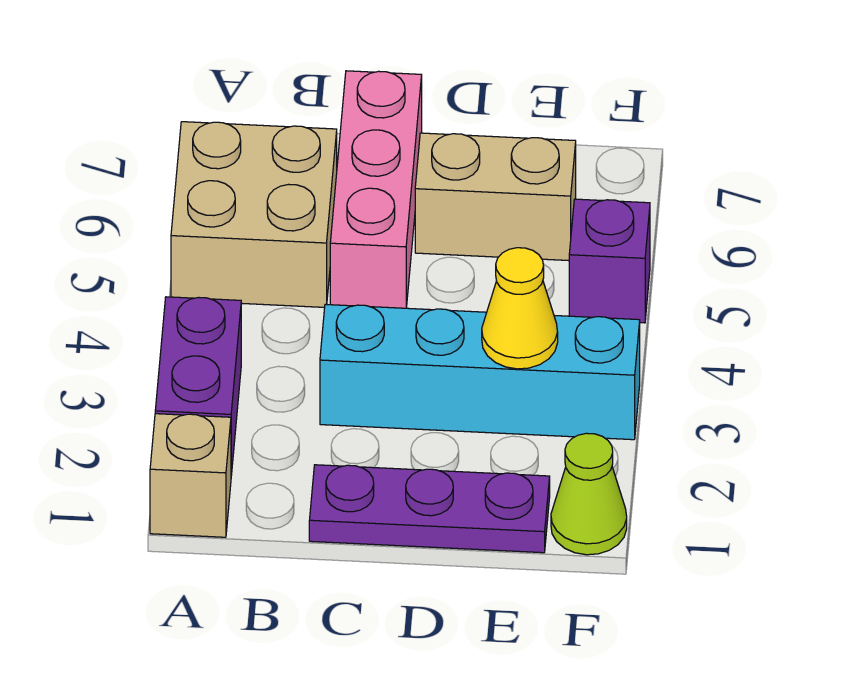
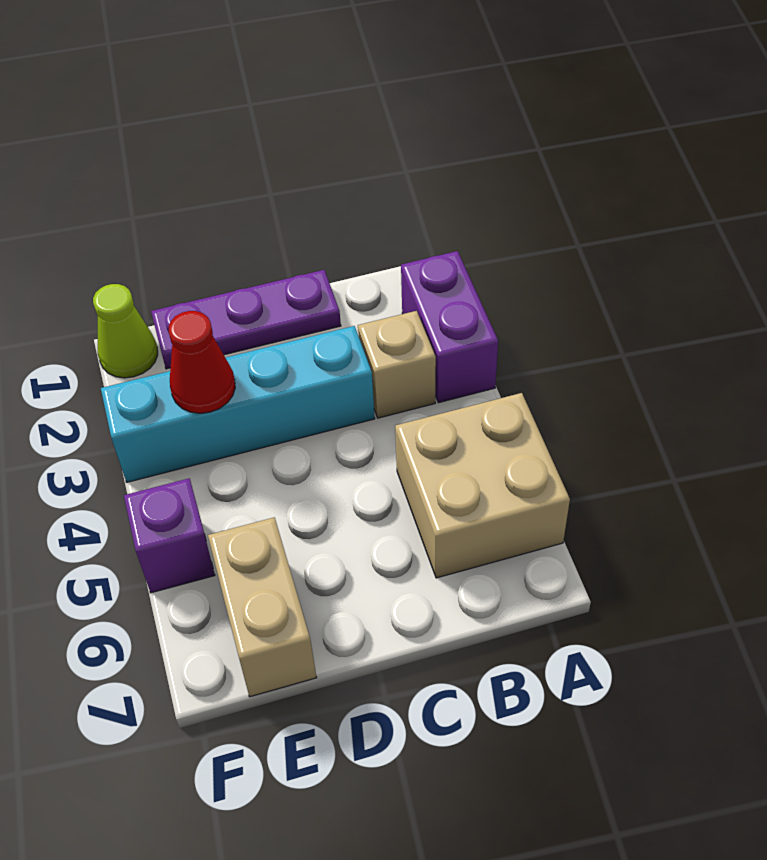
tan 1x1 brick [150,414,231,537] -> tan 1x1 brick moved to [358,311,436,418]
pink 1x3 brick [330,71,422,308] -> none
tan 1x2 brick [415,133,576,261] -> tan 1x2 brick turned to [208,517,317,697]
yellow 1x1 cone [482,248,558,369] -> red 1x1 cone [169,311,235,413]

